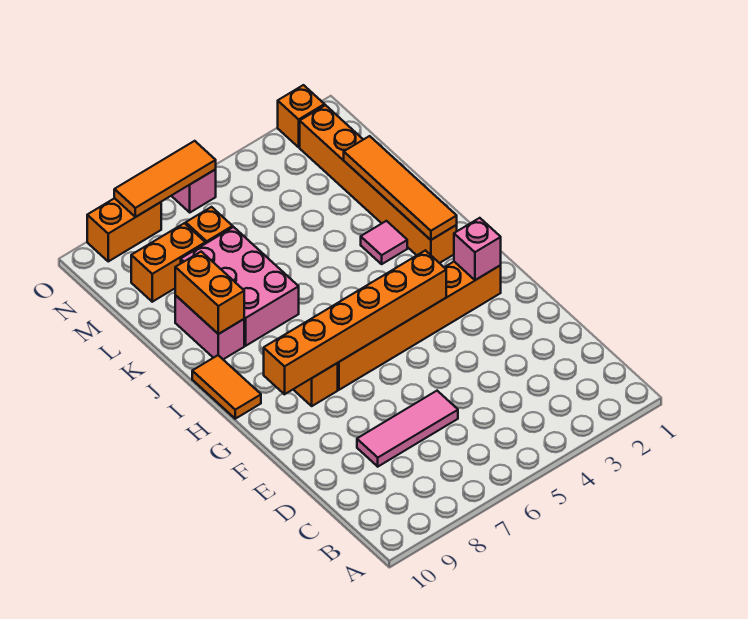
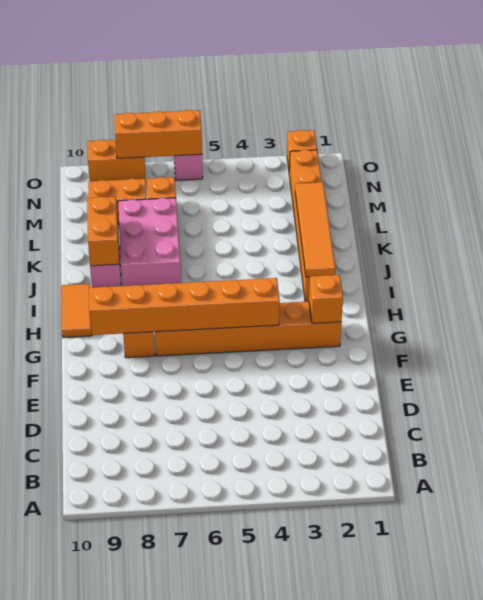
pink 1x3 tile [357,391,458,467] -> none
pink 1x1 brick [454,218,501,280] -> orange 1x1 brick [309,275,343,323]
pink 1x1 tile [361,221,407,264] -> none
orange 1x3 tile [114,141,216,217] -> orange 1x3 brick [114,110,202,158]

